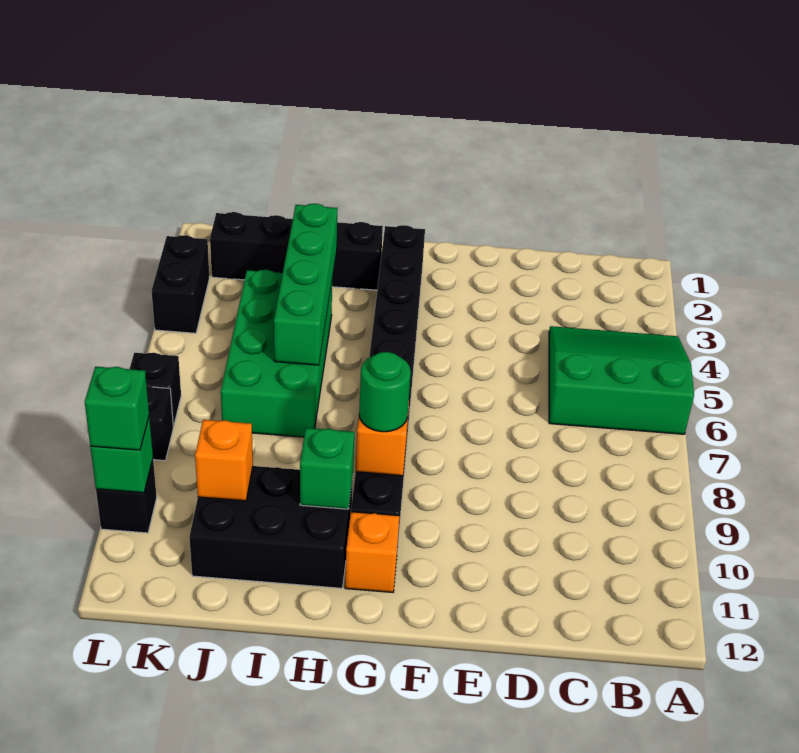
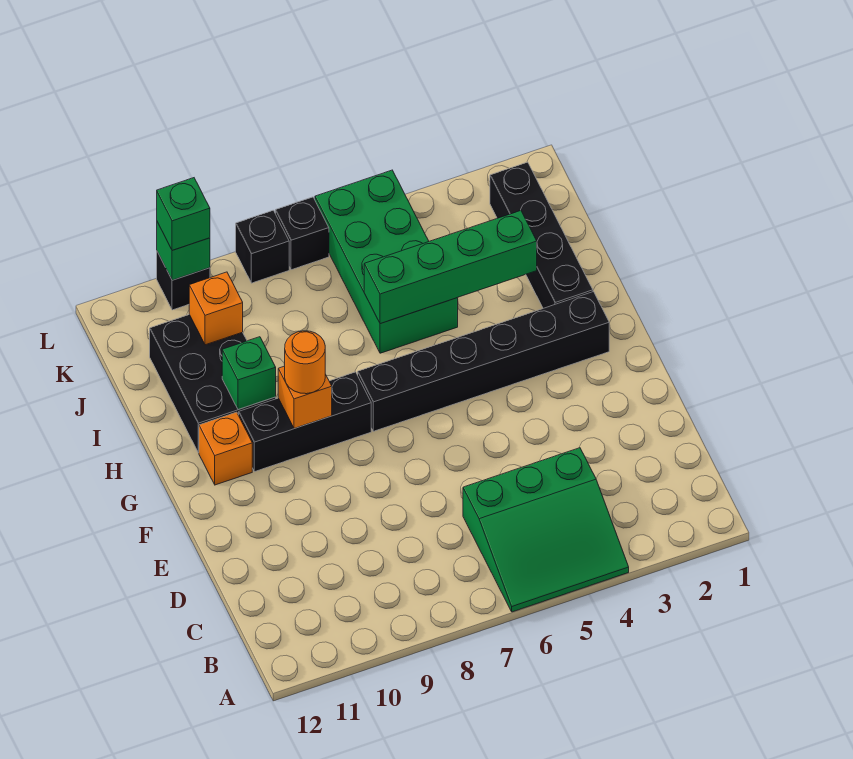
green 3x3 slope [549,326,694,434] -> green 3x3 slope turned to [463,448,629,612]
green 1x1 round brick [359,352,411,432] -> orange 1x1 round brick [285,331,325,394]
green 2x4 brick [221,270,332,437] -> green 2x4 brick turned to [315,170,458,353]
black 1x2 brick [151,235,209,333] -> none

